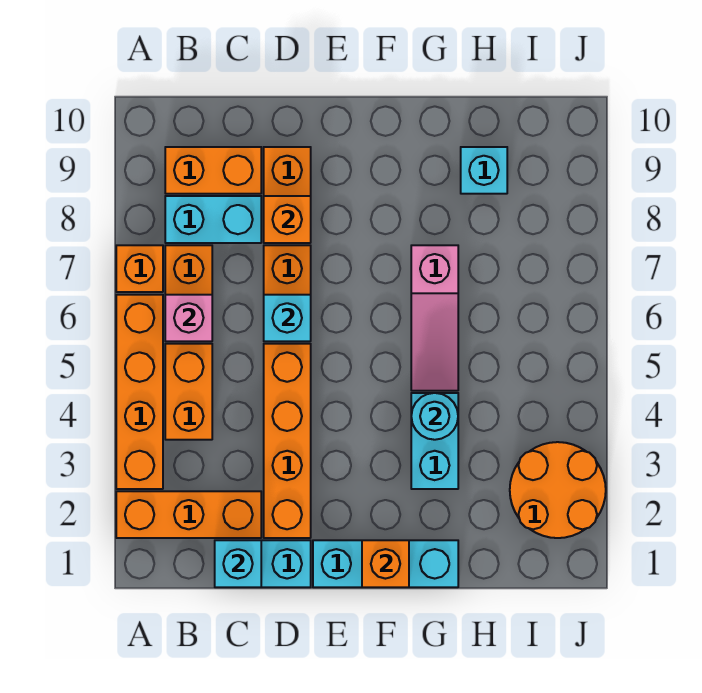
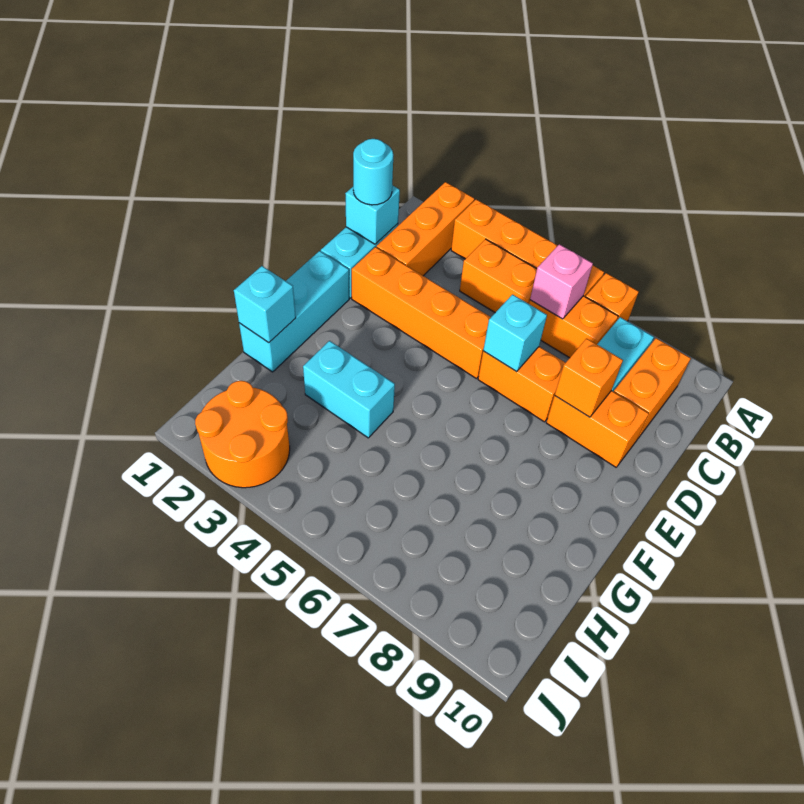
orange 1x1 brick [362,540,409,587] -> none
cyan 1x1 round brick [411,393,458,440] -> cyan 1x1 round brick moved to [353,139,393,205]
pink 1x3 slope [411,245,458,391] -> none
cyan 1x1 brick [461,147,507,194] -> cyan 1x1 brick moved to [234,266,296,343]

